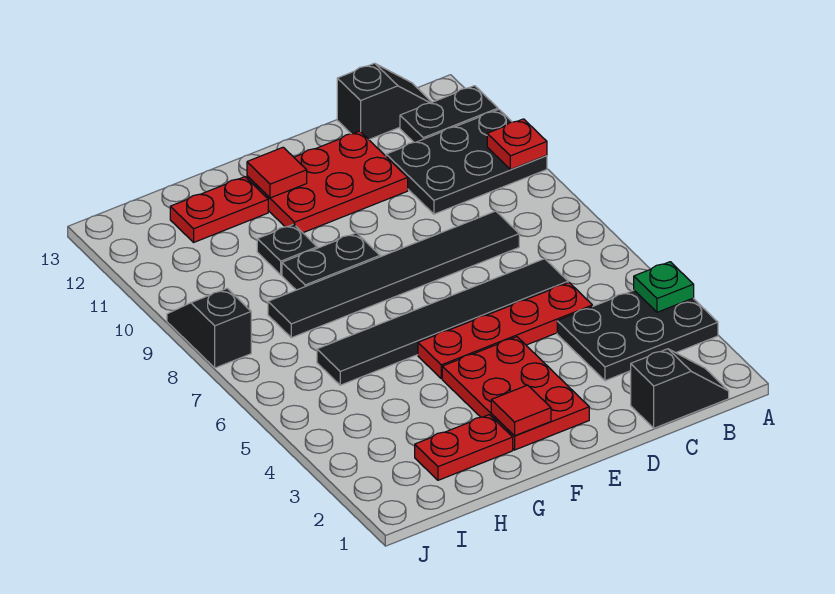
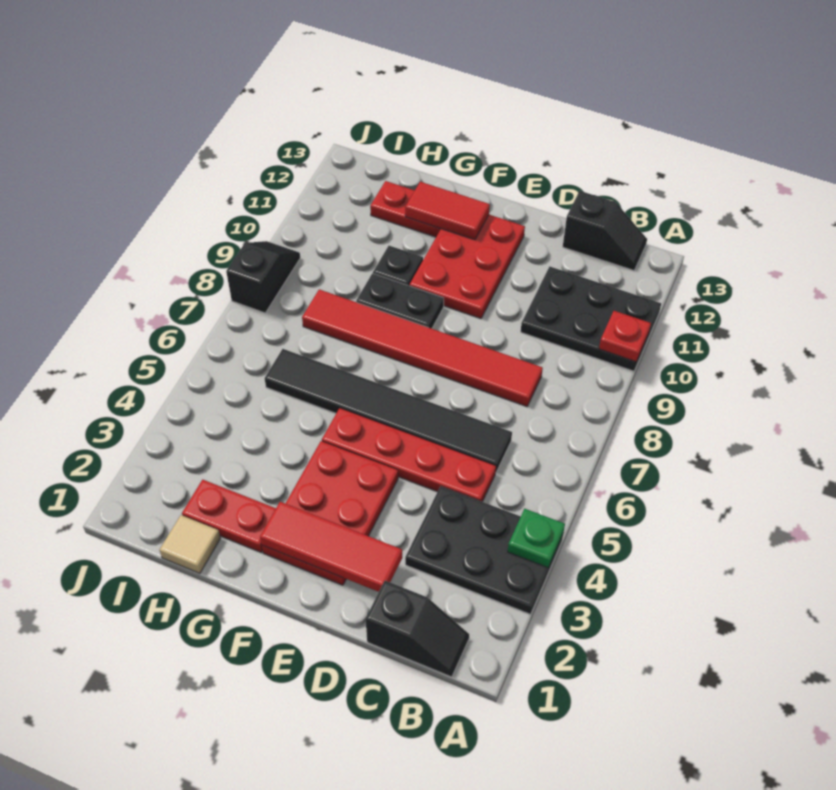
black 1x2 plate [400,86,498,142] -> none
black 1x6 tile [268,211,519,338] -> red 1x6 tile [302,289,543,406]
red 2x3 plate [247,131,408,233] -> red 2x3 plate turned to [409,215,525,319]
red 1x1 tile [491,385,551,436] -> red 1x3 tile [260,502,402,592]
red 1x1 tile [247,147,307,198] -> red 1x2 tile [405,182,490,240]
none -> tan 1x1 tile [160,515,221,573]

